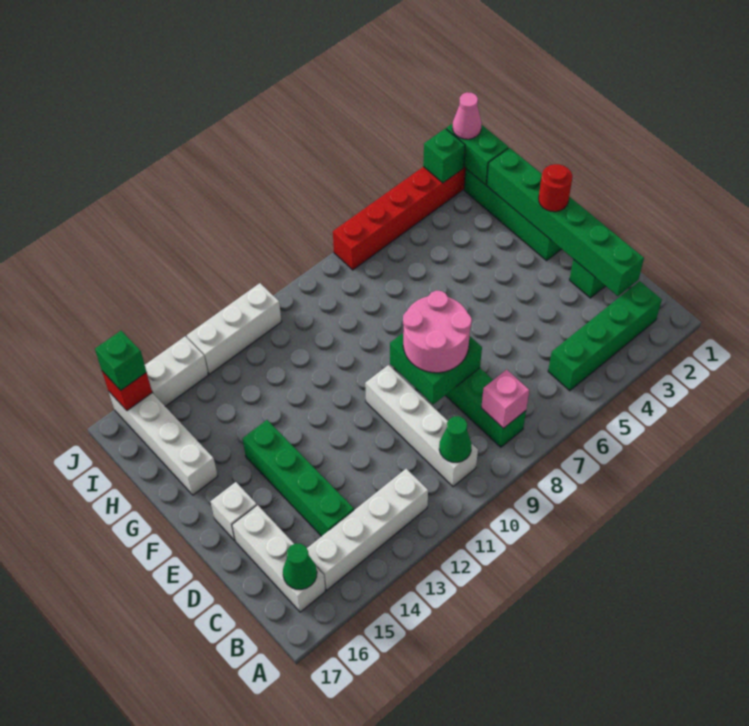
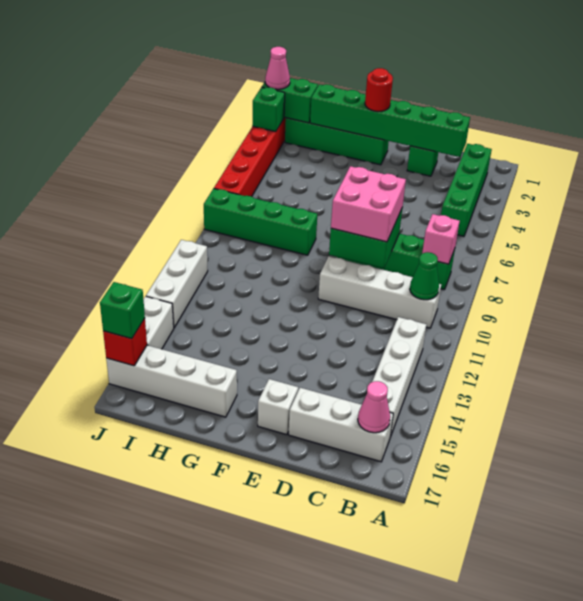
green 1x1 cone [283,544,317,589] -> pink 1x1 cone [358,381,390,433]
green 1x4 brick [243,420,354,536] -> green 1x4 brick moved to [204,189,317,255]
pink 2x2 round brick [403,291,472,373] -> pink 2x2 brick [331,166,406,242]

